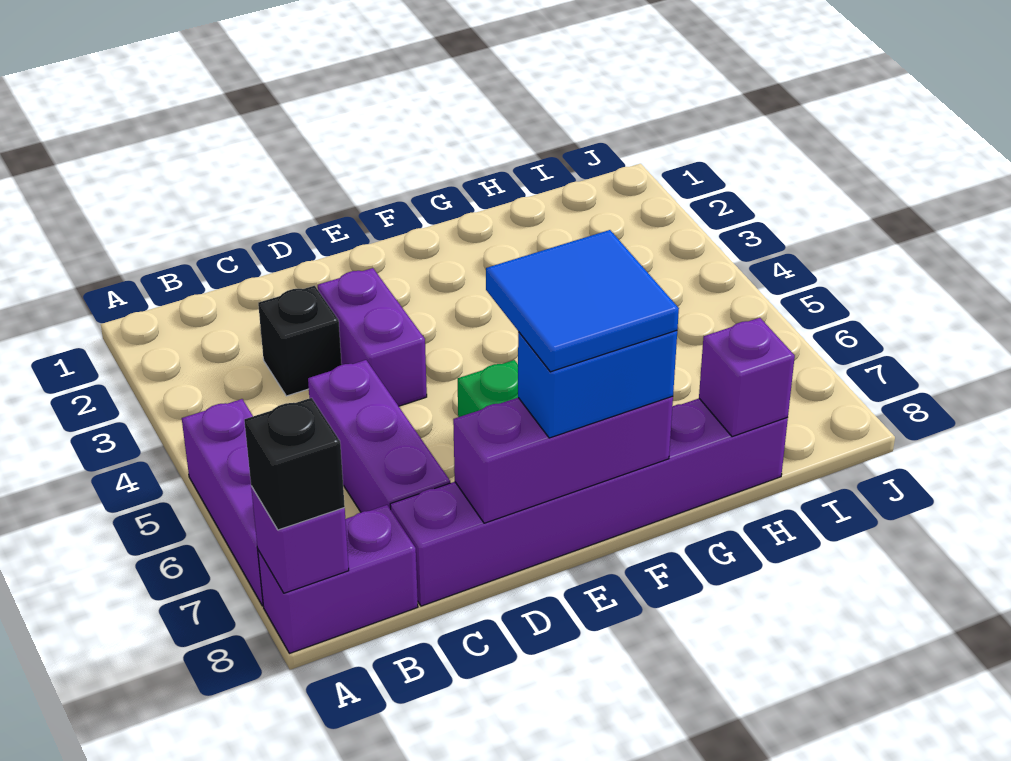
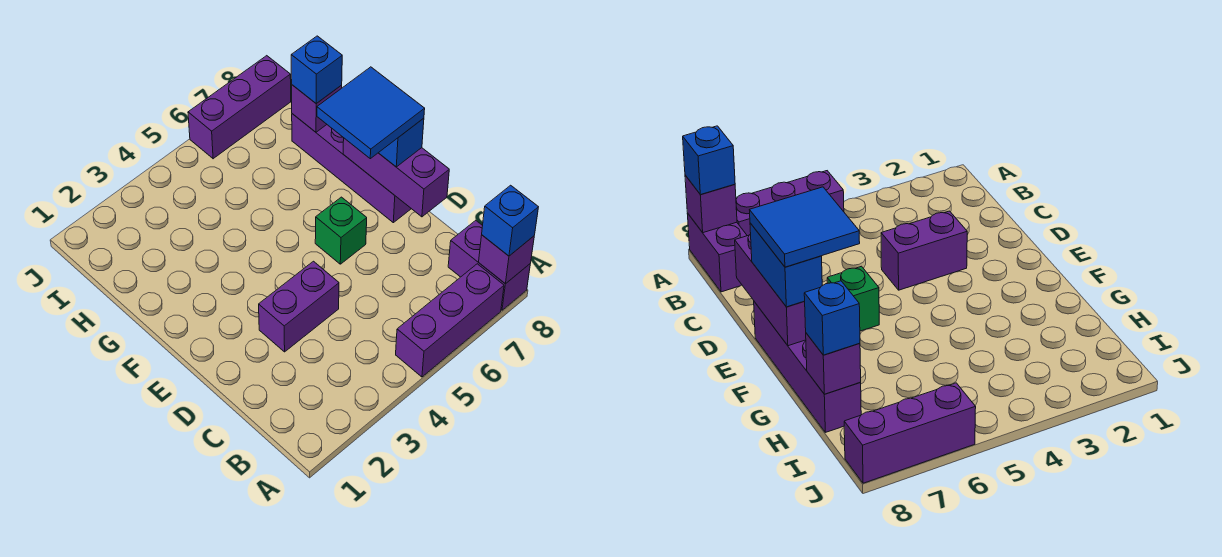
black 1x1 brick [244,398,345,530] -> blue 1x1 brick [482,185,538,256]
black 1x1 brick [258,286,342,396] -> none
purple 1x3 brick [308,360,450,512] -> purple 1x3 brick moved to [188,56,291,159]
purple 1x6 brick [390,399,788,606] -> purple 1x4 brick [292,114,411,223]
none -> blue 1x1 brick [291,36,342,104]

